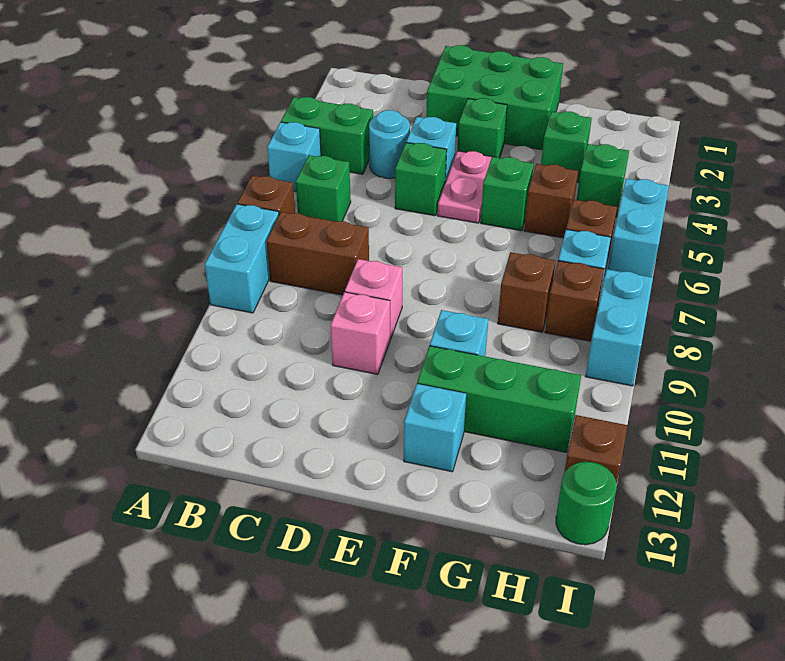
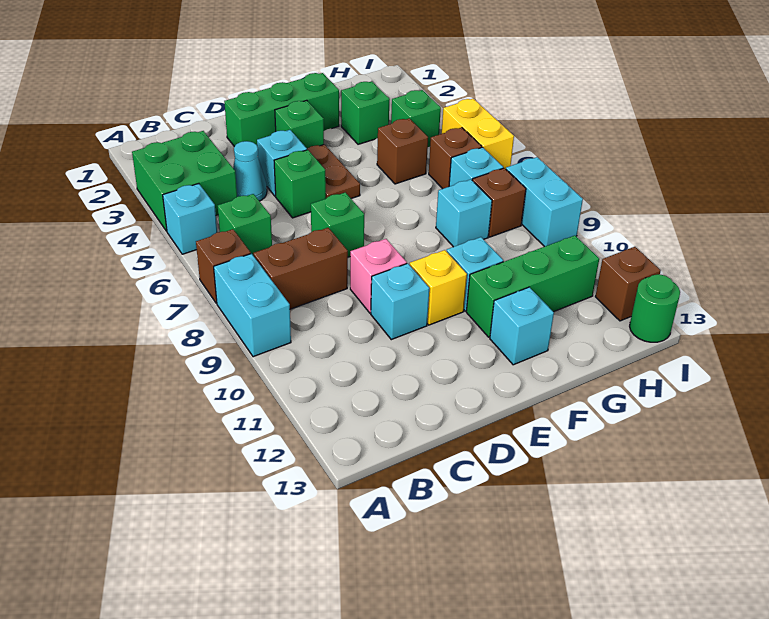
green 1x2 brick [281,97,373,174] -> green 2x2 brick [132,131,237,231]
cyan 1x1 round brick [369,110,410,178] -> cyan 1x1 cone [233,141,267,201]
green 2x3 brick [426,45,563,150] -> green 1x3 brick [224,73,339,147]
pink 1x1 brick [331,292,390,374] -> cyan 1x1 brick [371,263,429,340]
pink 1x2 plate [438,151,492,223] -> brown 1x2 plate [307,145,360,199]
none -> yellow 1x1 brick [410,250,467,325]
green 1x1 brick [481,157,534,231] -> green 1x1 brick moved to [311,192,364,257]
brown 1x1 brick [498,252,555,332] -> cyan 1x1 brick [436,179,492,247]
cyan 1x2 brick [608,179,669,277] -> yellow 1x2 brick [442,99,514,169]

